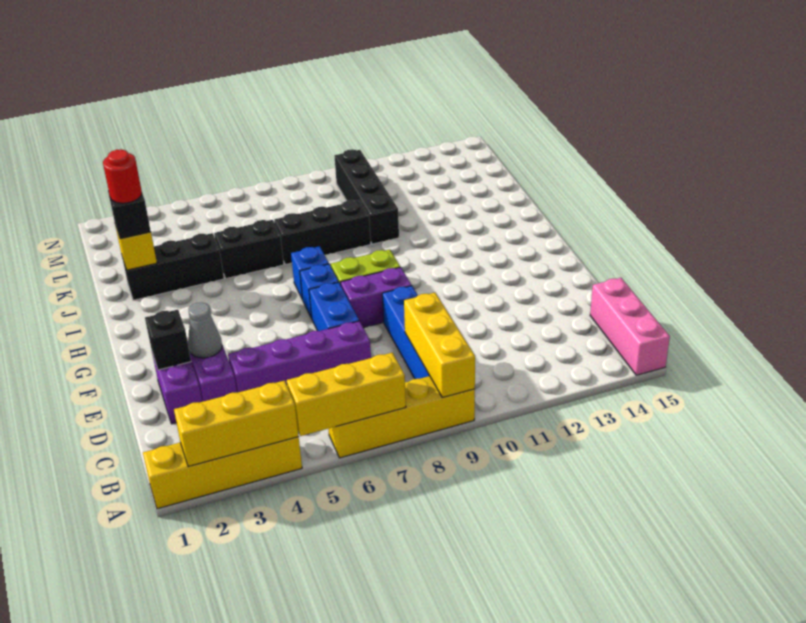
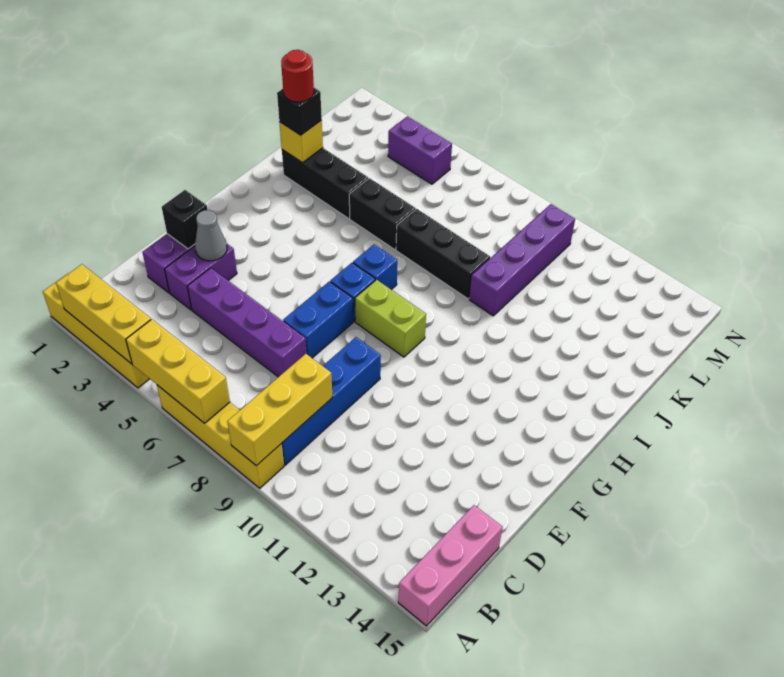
purple 1x2 brick [341,267,412,328] -> purple 1x2 brick moved to [388,116,452,184]
black 1x4 brick [334,149,399,244] -> purple 1x4 brick [469,204,575,316]

